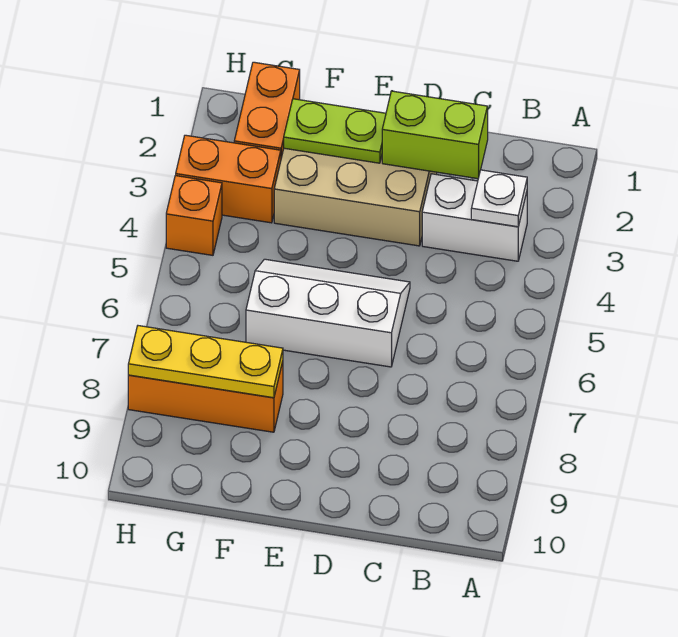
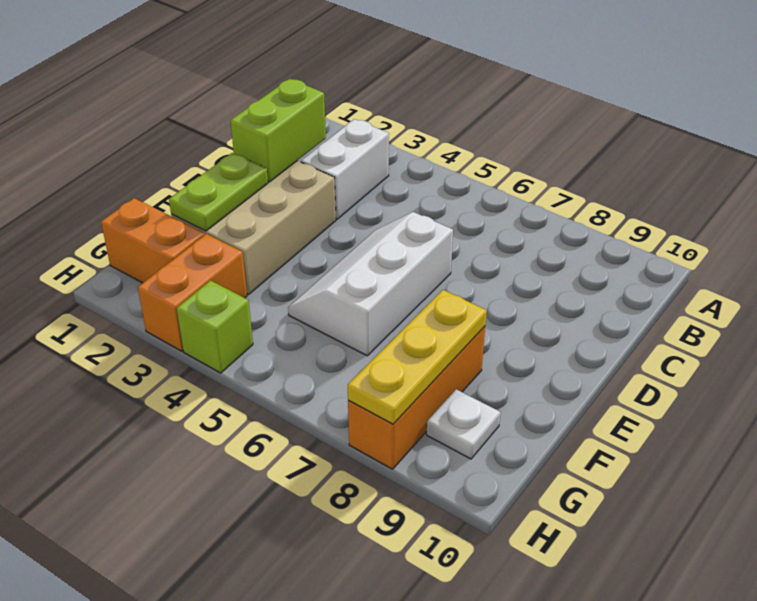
white 1x1 plate [471,170,527,227] -> white 1x1 plate moved to [427,389,501,459]
orange 1x1 brick [166,176,222,255] -> lime 1x1 brick [177,280,253,373]

